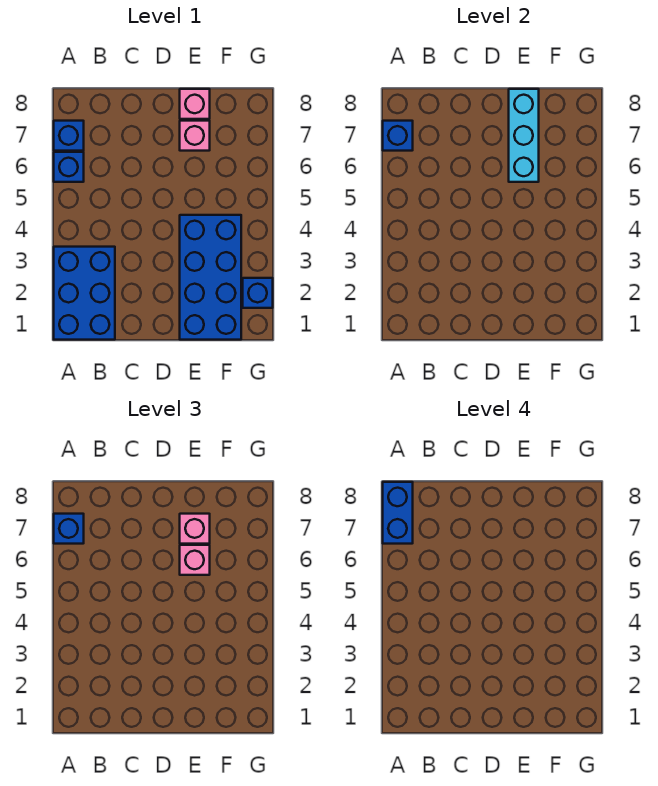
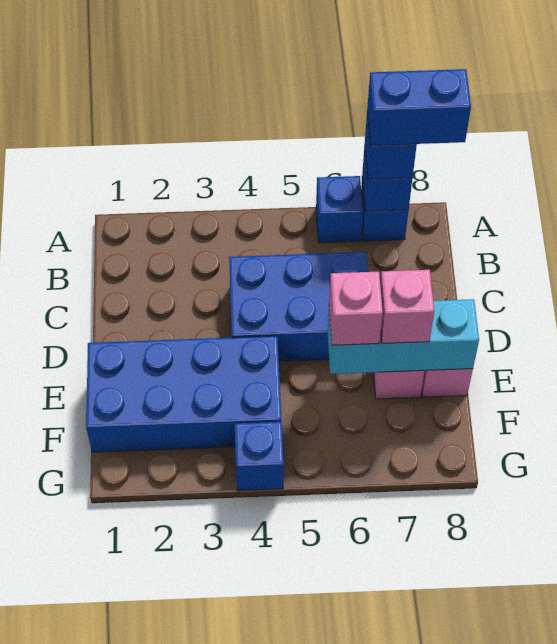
blue 2x3 brick [54,247,115,340] -> blue 2x3 brick moved to [229,252,368,361]
blue 1x1 brick [243,278,273,308] -> blue 1x1 brick moved to [235,422,284,491]

